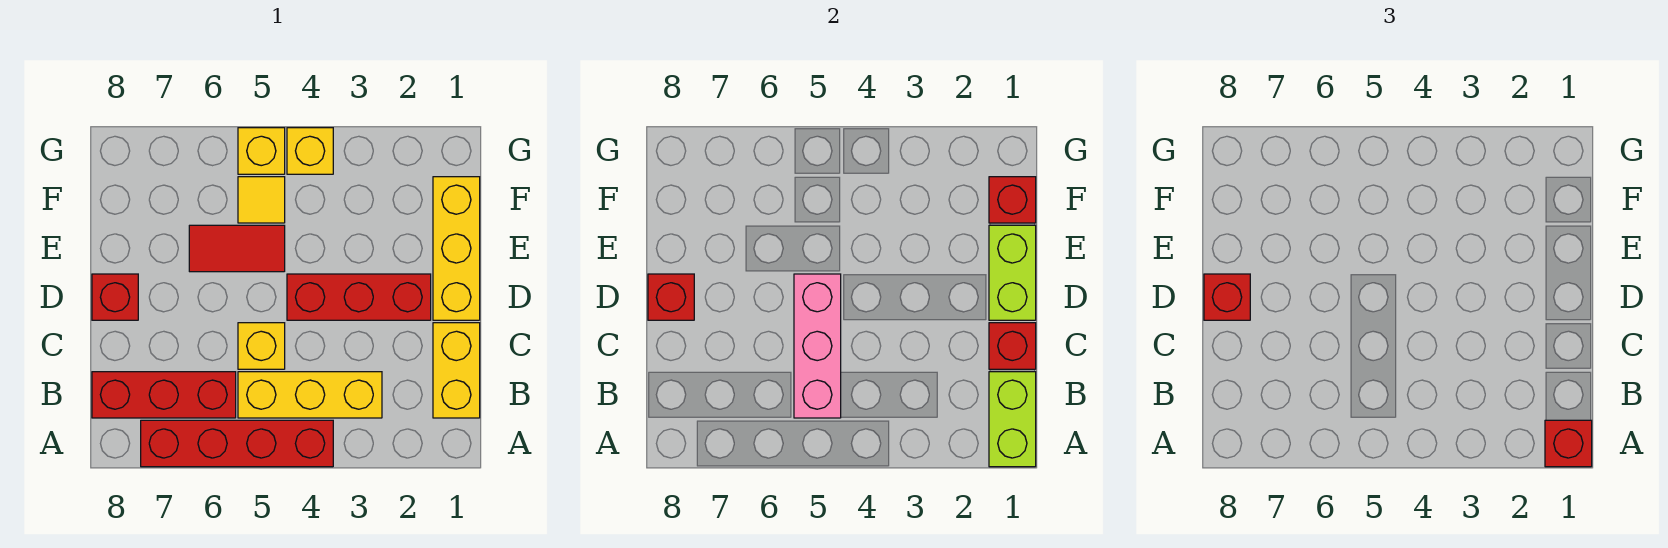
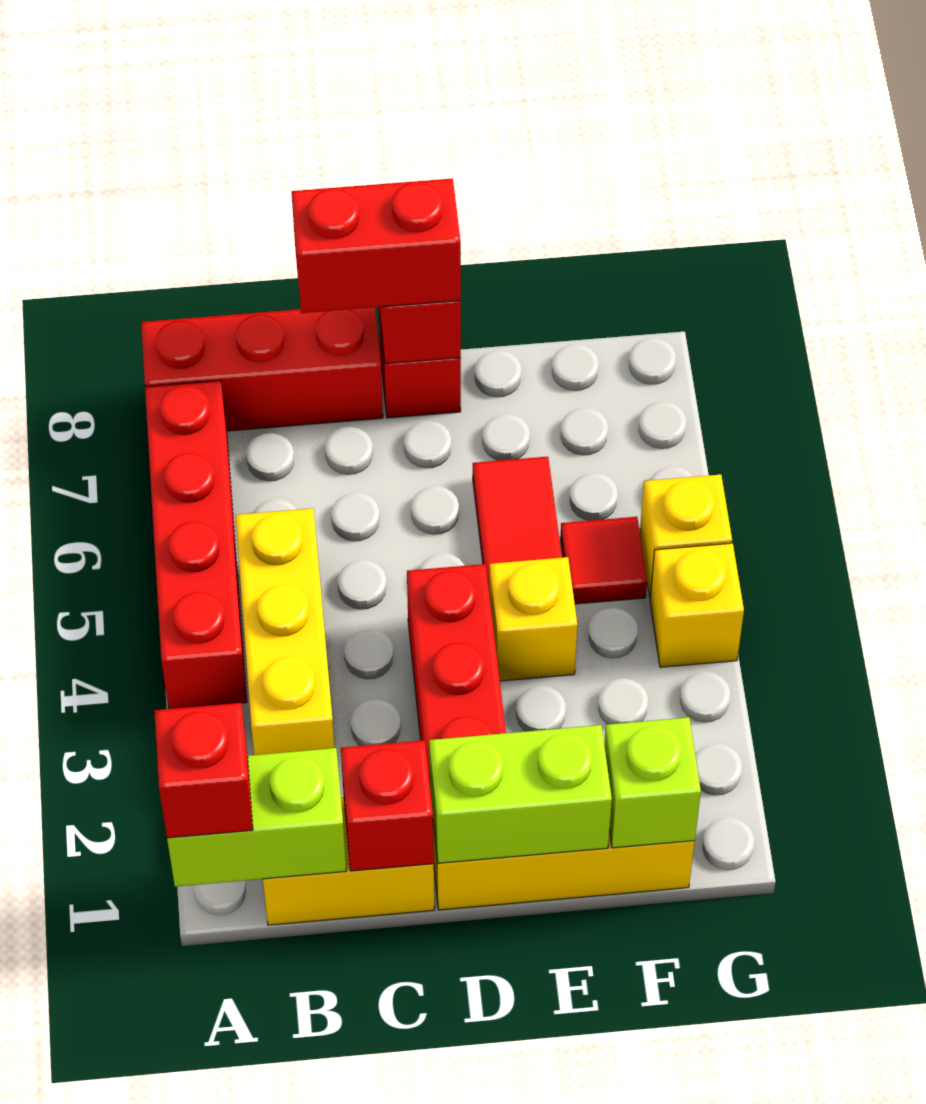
pink 1x3 brick [794,274,841,418] -> none
red 1x3 brick [92,372,236,418] -> red 1x3 brick turned to [141,307,383,431]
yellow 1x1 brick [238,323,285,369] -> yellow 1x1 brick moved to [489,557,577,681]
red 1x1 brick [1204,274,1250,320] -> red 1x2 brick [291,178,461,313]
red 1x1 brick [989,177,1036,223] -> lime 1x1 brick [604,717,701,848]
yellow 1x1 tile [238,177,285,223] -> red 1x1 tile [560,517,647,604]

